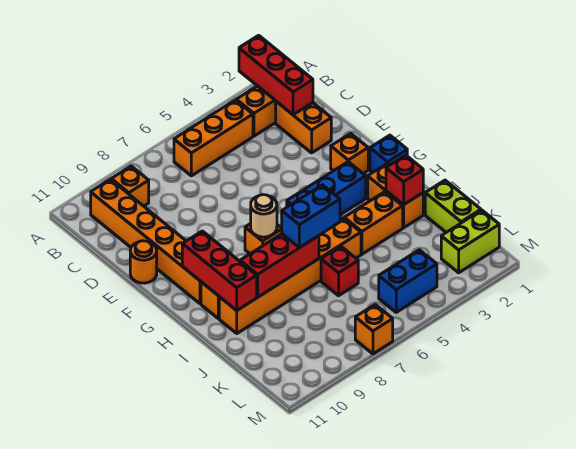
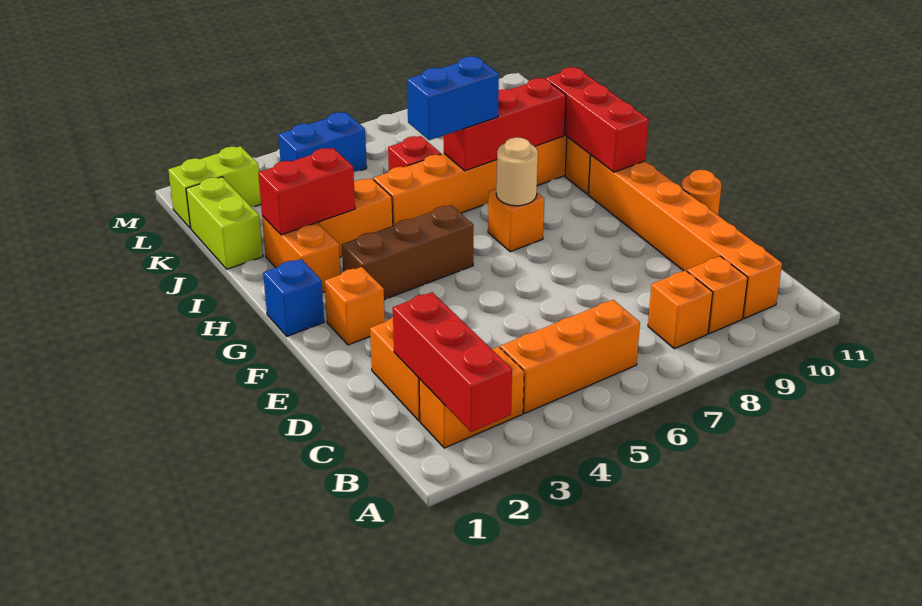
blue 1x3 brick [287,162,366,215] -> brown 1x3 brick [342,205,473,300]
red 1x1 brick [386,155,423,205] -> red 1x2 brick [258,148,355,235]
orange 1x1 brick [355,305,393,354] -> orange 1x1 brick moved to [648,270,713,349]

